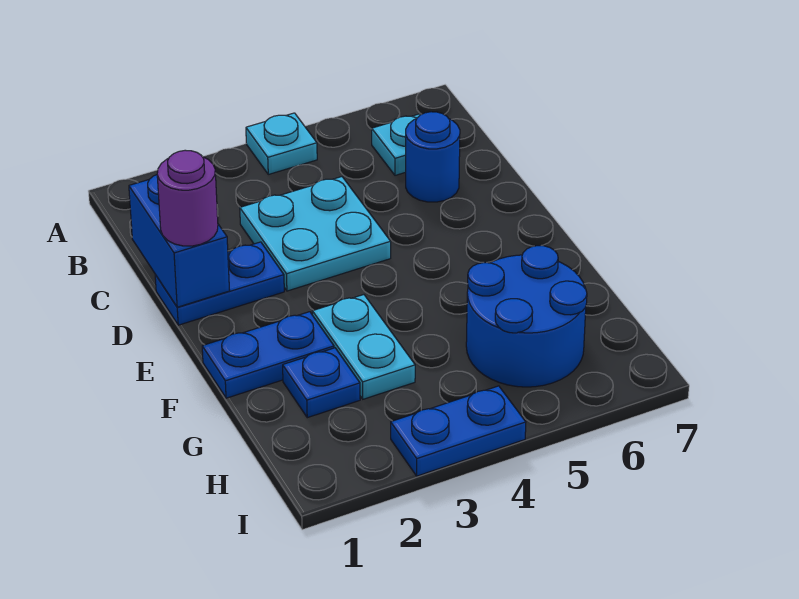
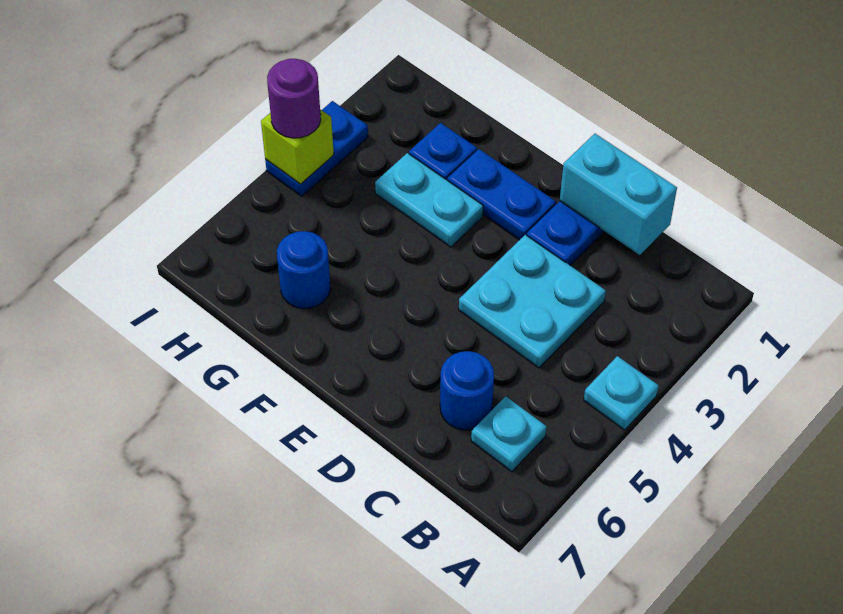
blue 1x2 brick [129,175,230,307] -> cyan 1x2 brick [560,134,677,255]
purple 1x1 round brick [157,150,218,246] -> purple 1x1 round brick moved to [267,59,321,138]
blue 1x2 plate [202,312,334,398] -> blue 1x2 plate turned to [447,149,556,240]
blue 2x2 round brick [466,246,587,387] -> blue 1x1 round brick [277,231,331,309]
none -> lime 1x1 brick [261,110,334,184]

